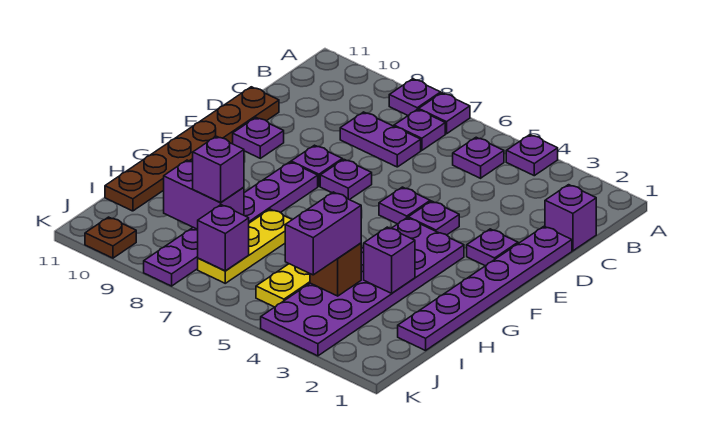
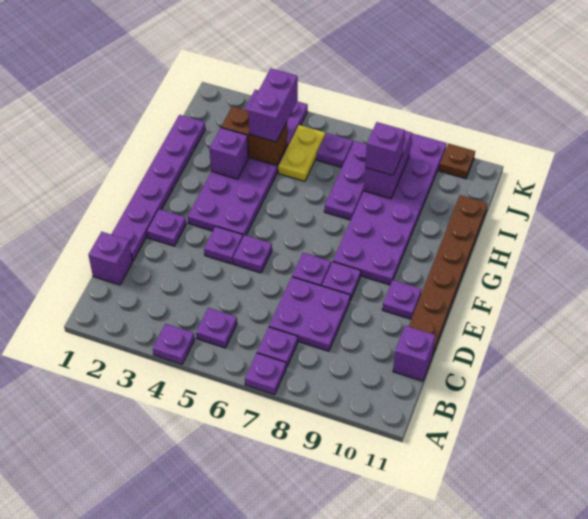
purple 1x1 plate [389,79,441,115] -> purple 1x1 plate moved to [317,133,353,167]
purple 1x2 plate [340,112,421,167] -> purple 2x2 plate [269,277,350,351]
purple 1x6 plate [144,162,318,286] -> purple 2x6 plate [333,133,447,285]
yellow 1x3 plate [198,209,292,283] -> purple 1x3 plate [324,141,367,220]
brown 1x1 brick [310,243,361,296] -> brown 1x2 brick [221,106,287,166]
purple 1x2 brick [164,160,244,229] -> purple 1x2 brick turned to [364,131,412,199]
purple 1x1 brick [198,205,249,271] -> purple 1x1 brick moved to [393,326,435,381]

